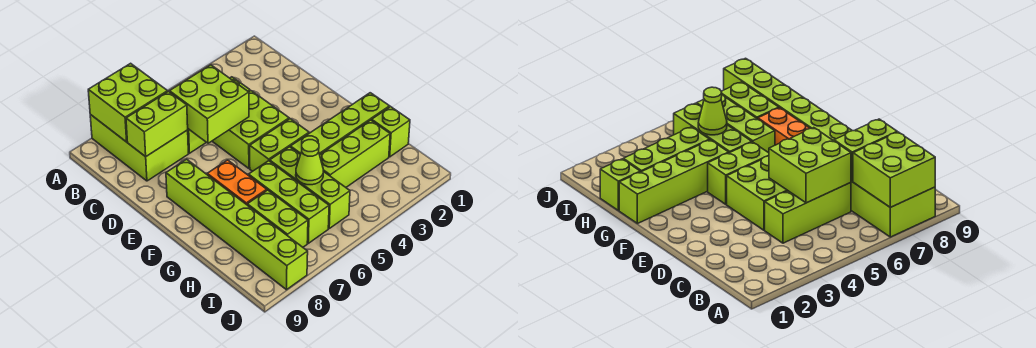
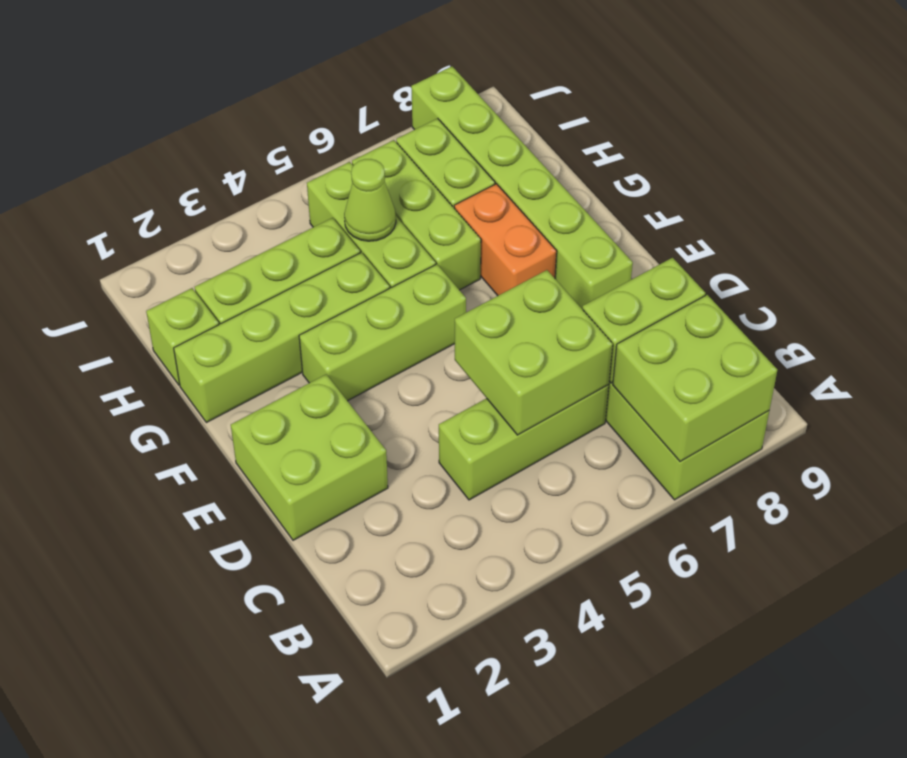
lime 2x2 brick [212,91,289,168] -> lime 2x2 brick moved to [231,374,388,540]
lime 1x2 brick [250,119,309,171] -> lime 1x3 brick [299,264,466,401]

